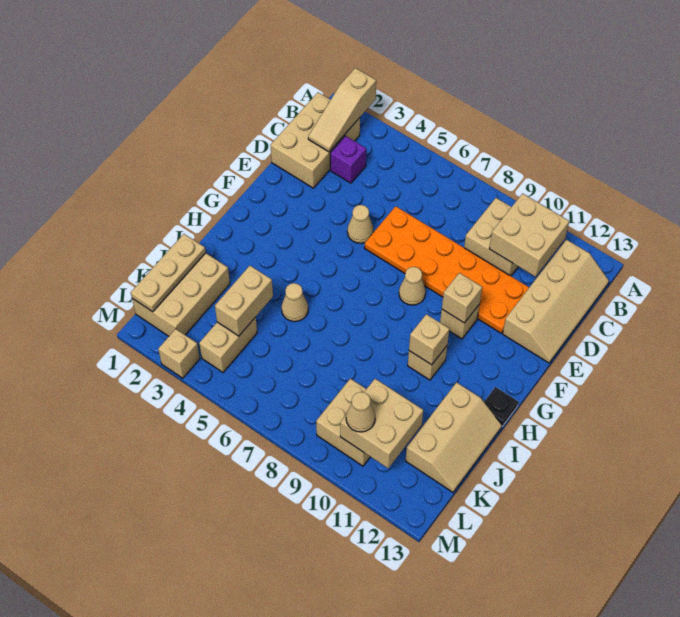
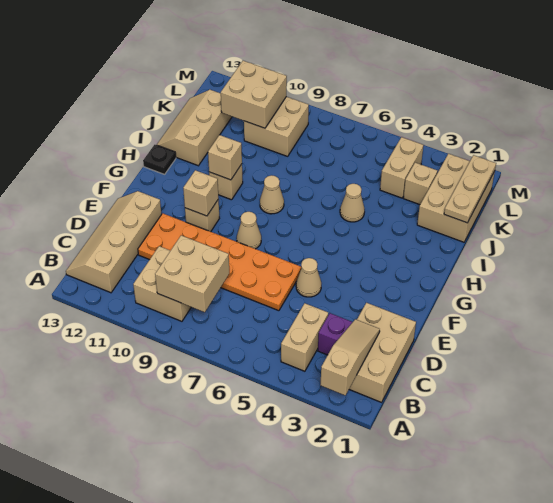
tan 2x2 brick [489,194,569,277] -> tan 2x2 brick moved to [155,235,229,312]
tan 1x2 brick [215,266,273,336] -> tan 1x2 brick moved to [281,303,328,371]
tan 1x1 cone [346,392,375,432] -> tan 1x1 cone moved to [260,175,284,214]
tan 1x1 brick [158,329,200,378] -> tan 1x1 brick moved to [403,163,438,205]

